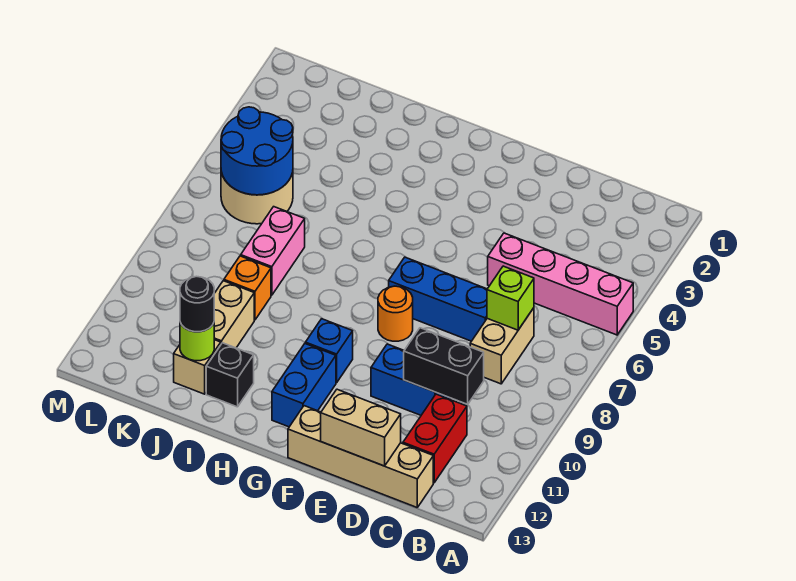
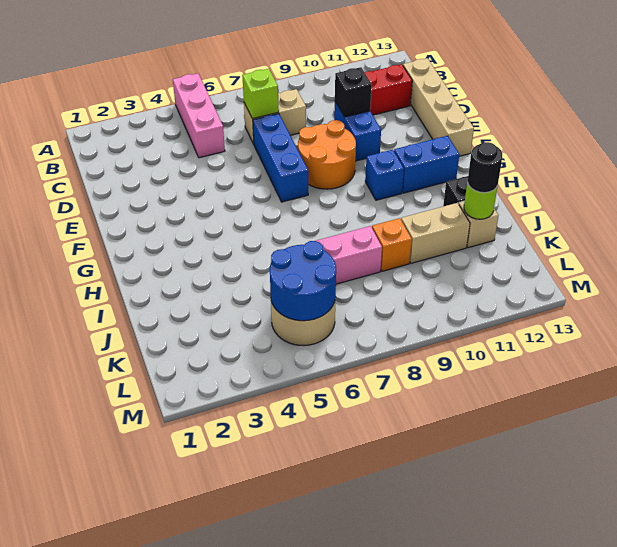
pink 1x4 brick [488,233,633,335] -> pink 1x3 brick [173,73,225,158]
black 1x2 brick [404,328,484,404] -> black 1x1 brick [335,67,372,117]
tan 1x2 brick [321,389,401,466] -> none
orange 1x1 round brick [378,286,413,341] -> orange 2x2 round brick [298,120,356,189]

